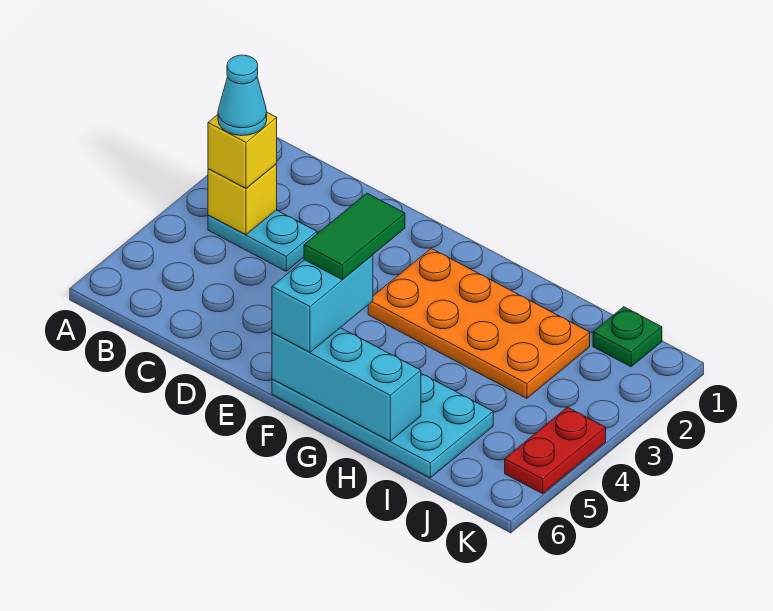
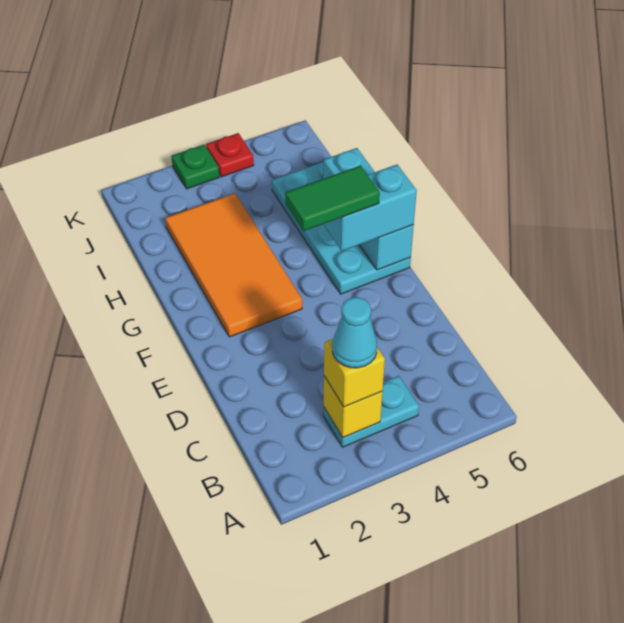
cyan 1x2 plate [208,210,317,271] -> cyan 1x2 plate turned to [323,376,419,447]
orange 2x4 plate [368,249,590,398] -> orange 2x4 tile [165,193,302,337]
green 1x1 plate [593,307,662,367] -> green 1x1 plate moved to [171,145,219,189]
red 1x2 plate [505,407,606,494] -> red 1x1 plate [206,133,254,177]

